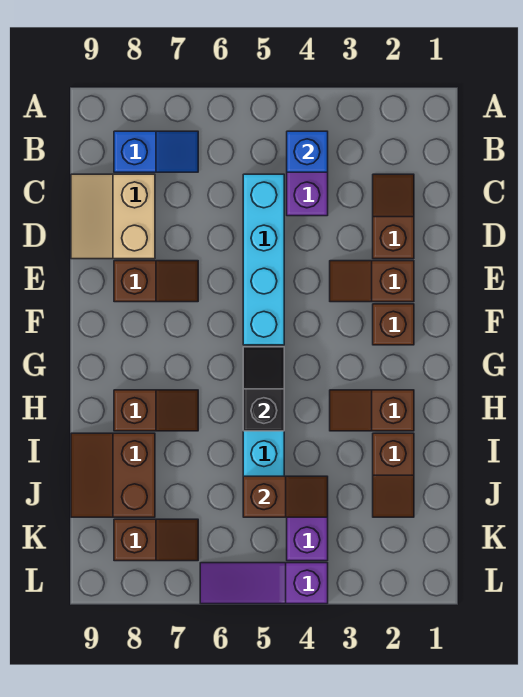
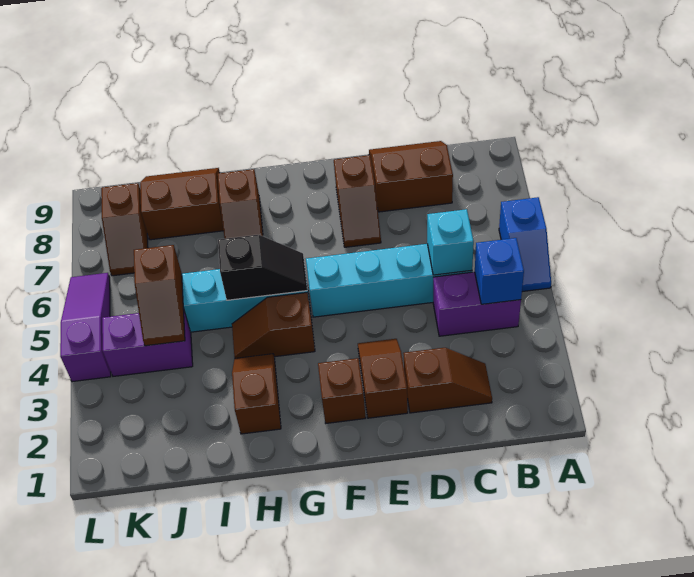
blue 1x2 slope [114,131,198,172] -> blue 1x2 slope moved to [499,197,551,292]
none -> cyan 1x1 brick [427,209,474,275]
tan 2x2 slope [71,174,155,259] -> brown 2x2 slope [369,141,453,212]
brown 1x2 slope [373,433,414,517] -> brown 1x2 slope moved to [232,292,315,358]

